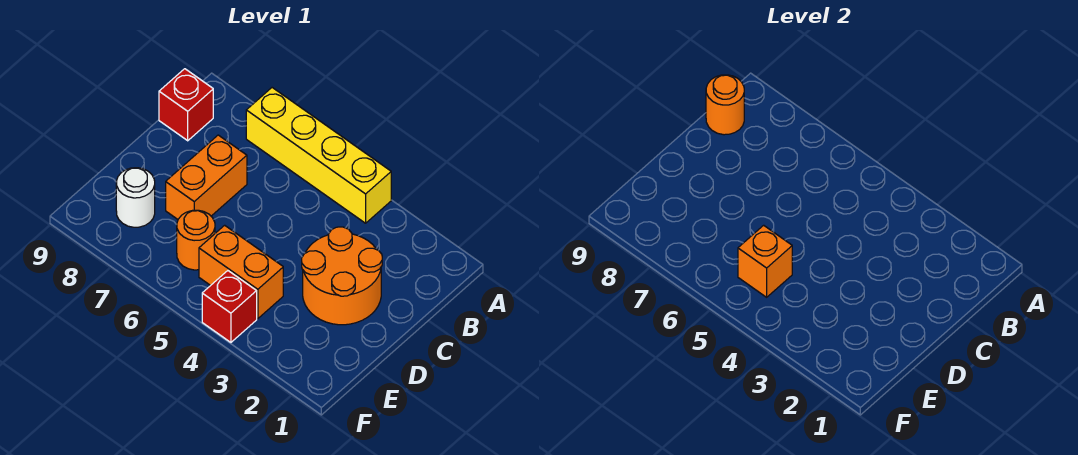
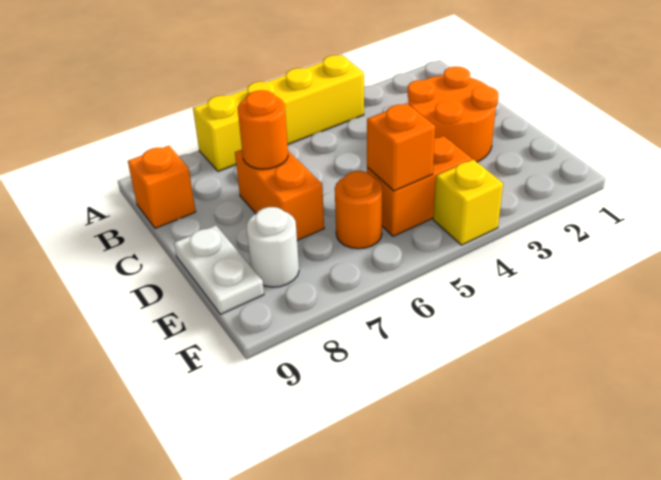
red 1x1 brick [159,69,213,141] -> orange 1x1 brick [128,146,196,228]
orange 1x1 round brick [706,75,744,135] -> orange 1x1 round brick moved to [238,90,288,169]
none -> white 1x2 plate [174,225,264,314]
red 1x1 brick [202,271,257,342] -> yellow 1x1 brick [433,160,503,245]

